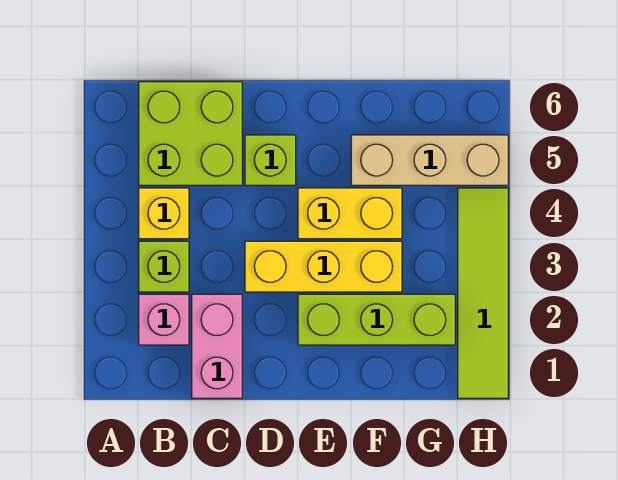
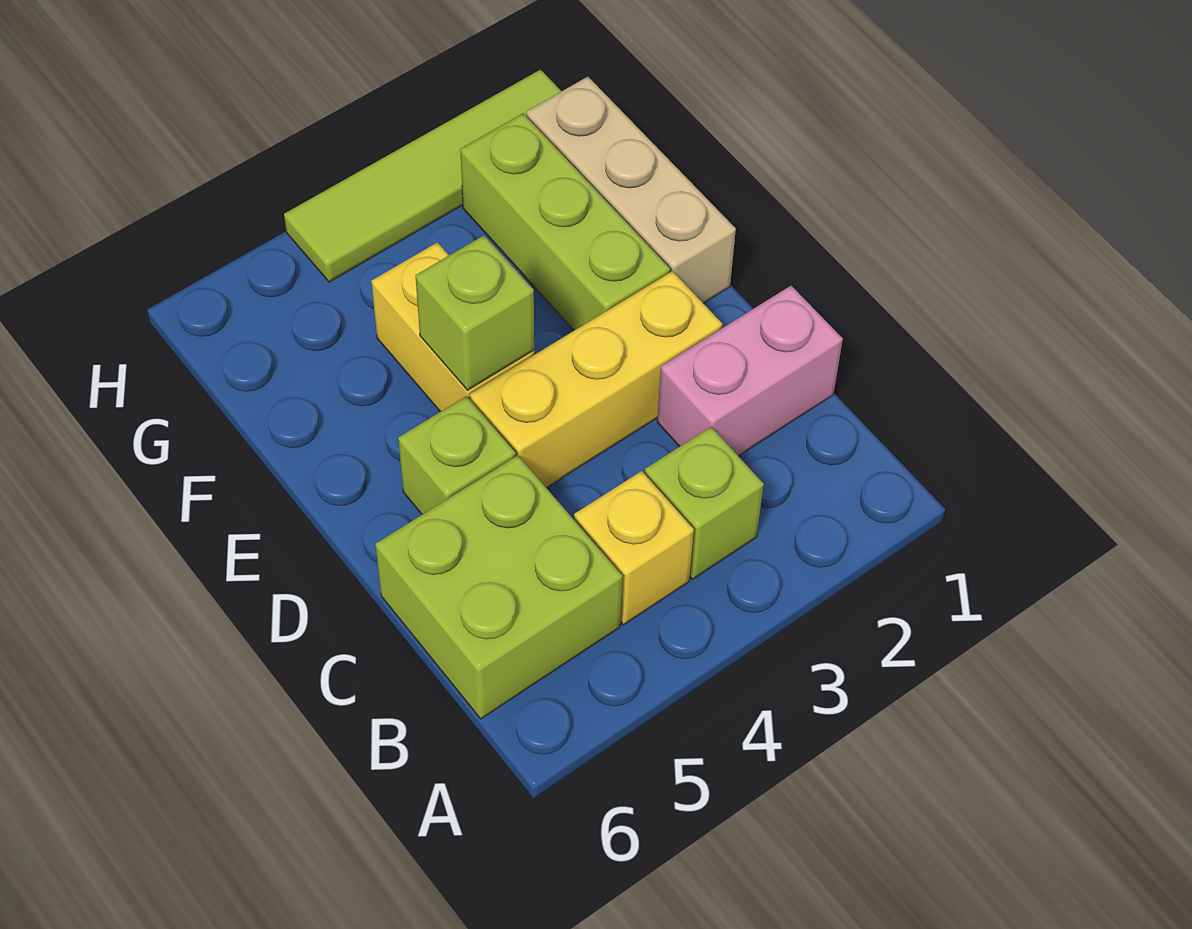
pink 1x1 brick [139,294,189,345] -> none
yellow 1x3 brick [245,241,402,292] -> yellow 1x3 brick turned to [470,271,722,488]
none -> lime 1x1 brick [415,235,534,390]
tan 1x3 brick [351,135,508,185] -> tan 1x3 brick moved to [526,77,736,303]

